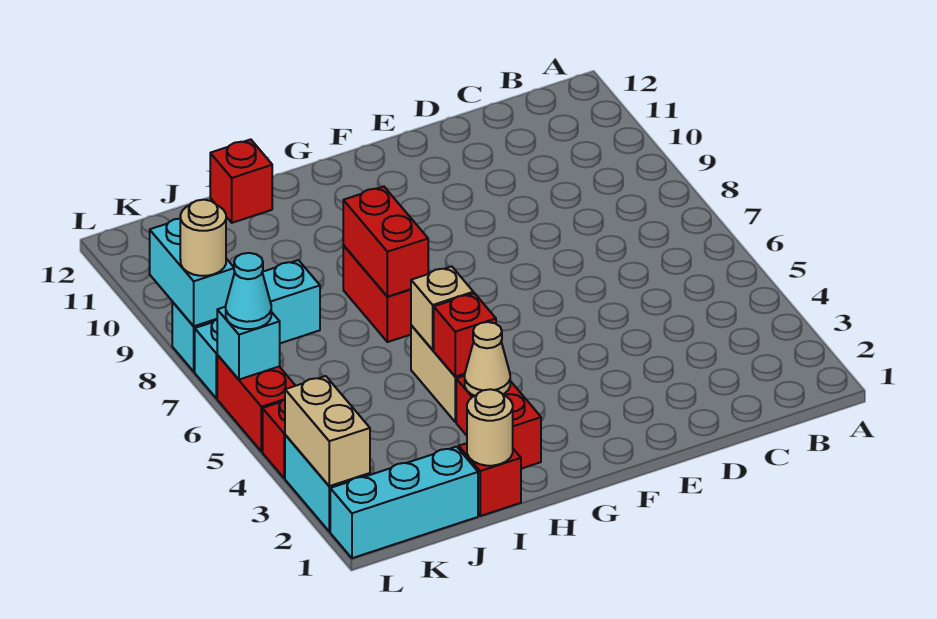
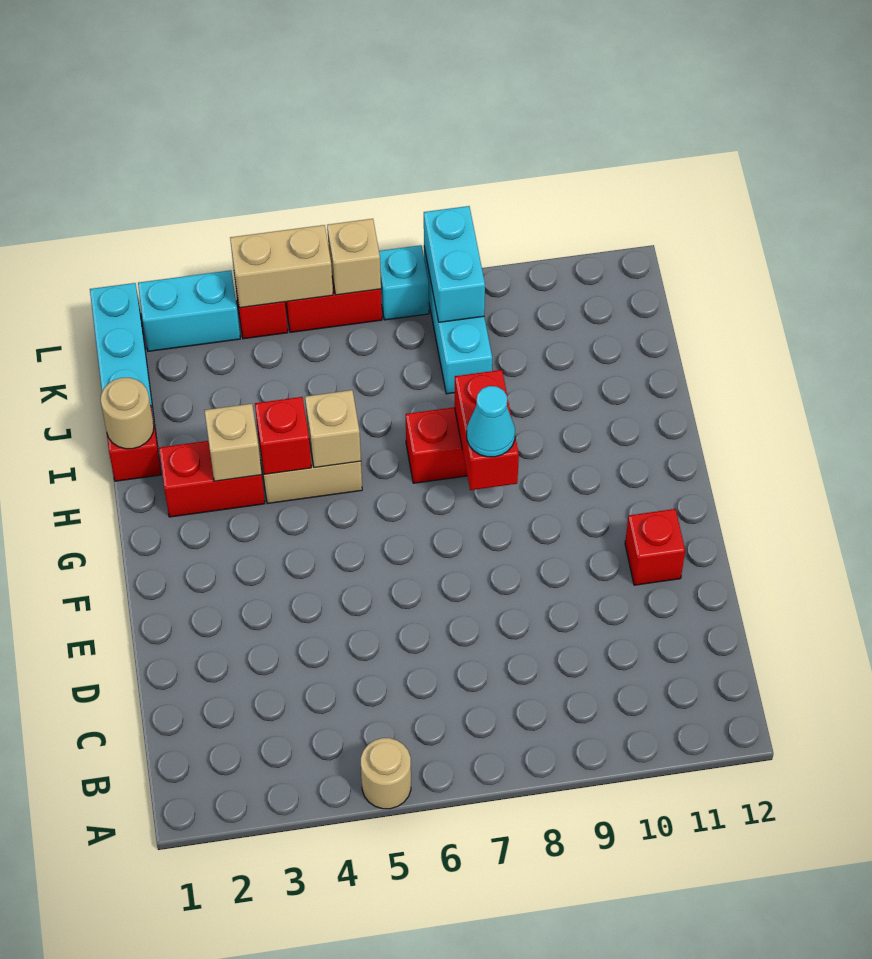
tan 1x1 cone [465,322,510,396] -> tan 1x1 brick [204,404,262,481]
red 1x2 brick [343,187,428,297] -> red 1x2 brick turned to [455,370,519,490]
red 1x1 brick [210,139,272,223] -> red 1x1 brick moved to [625,509,685,585]
tan 1x2 brick [285,376,370,486] -> tan 1x2 brick moved to [230,225,333,308]
cyan 1x1 brick [217,307,280,380] -> tan 1x1 brick [327,219,381,295]
cyan 1x1 cone [226,253,271,329] -> cyan 1x1 cone moved to [467,386,515,457]
cyan 1x2 brick [150,219,234,326] -> cyan 1x2 brick turned to [424,206,485,322]
tan 1x1 round brick [180,200,226,276] -> tan 1x1 round brick moved to [361,738,411,809]

